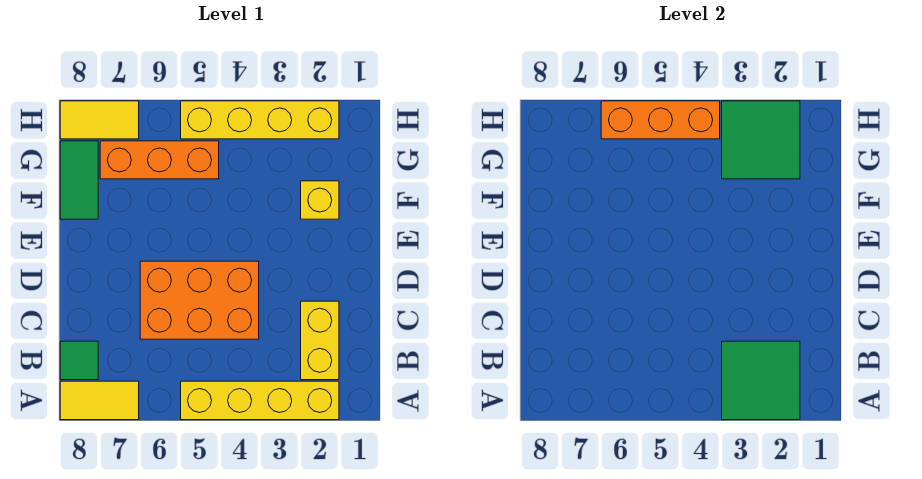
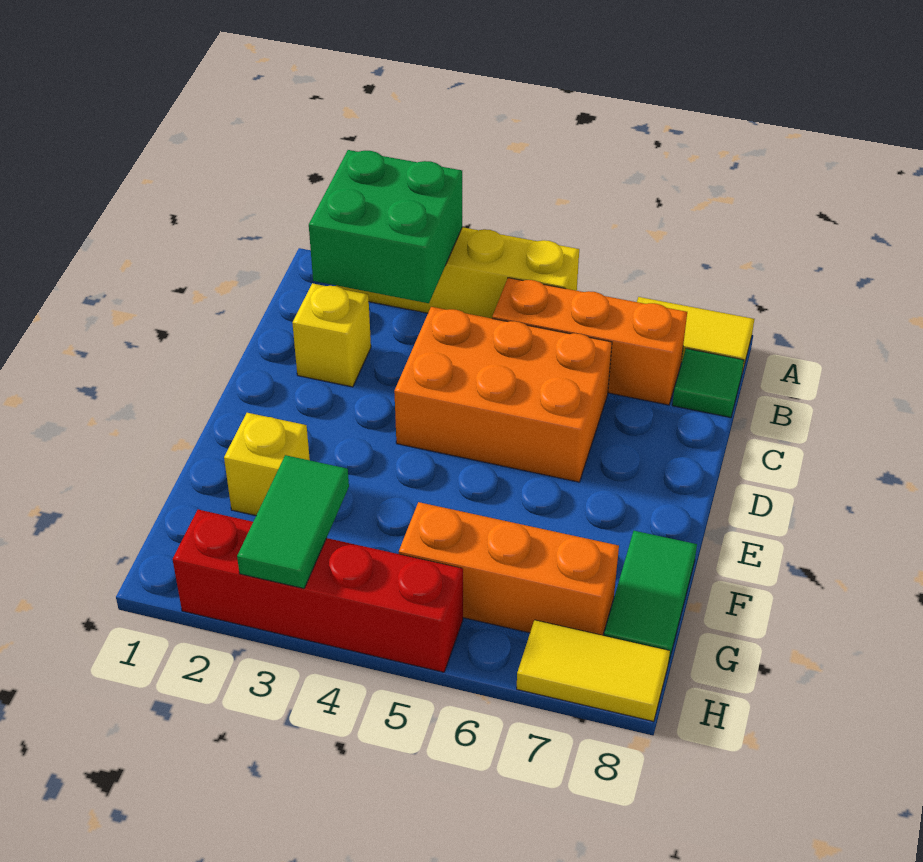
green 2x2 tile [722,341,800,420] -> green 2x2 brick [309,150,462,303]
yellow 1x2 brick [301,301,339,380] -> yellow 1x1 brick [292,283,371,387]
green 2x2 tile [722,101,800,179] -> green 1x2 tile [237,455,349,588]
yellow 1x4 brick [181,101,339,139] -> red 1x4 brick [173,510,463,672]
orange 1x3 brick [601,101,720,139] -> orange 1x3 brick moved to [492,278,687,405]

